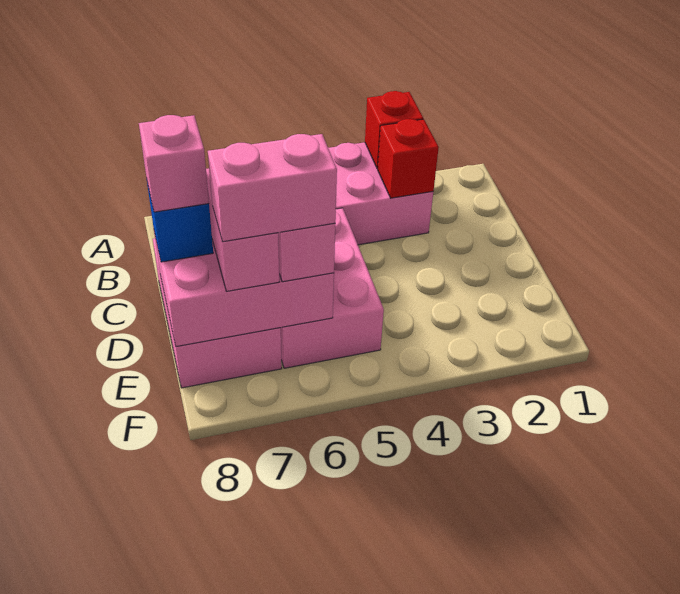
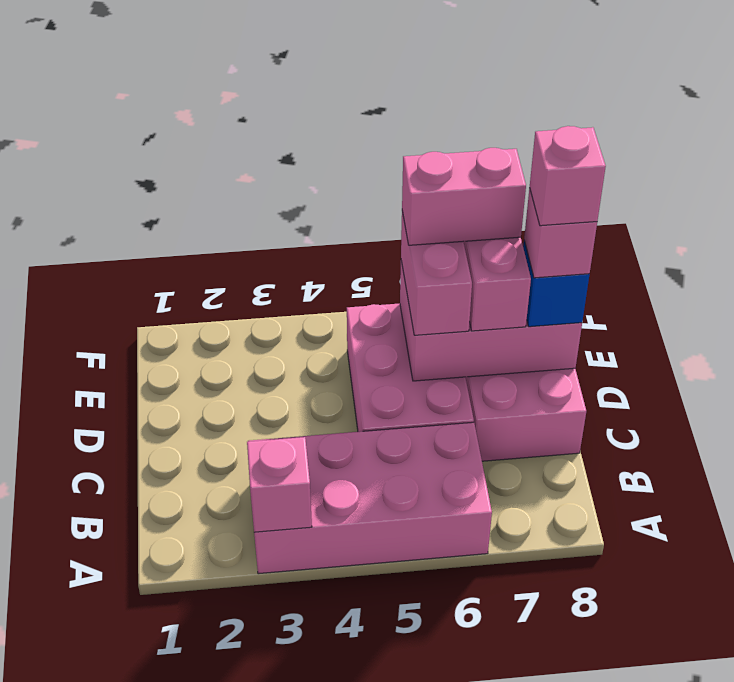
red 1x1 brick [365,91,423,169] -> pink 1x1 brick [247,437,312,532]
red 1x1 brick [378,119,439,198] -> none
none -> pink 1x1 brick [530,126,606,226]

